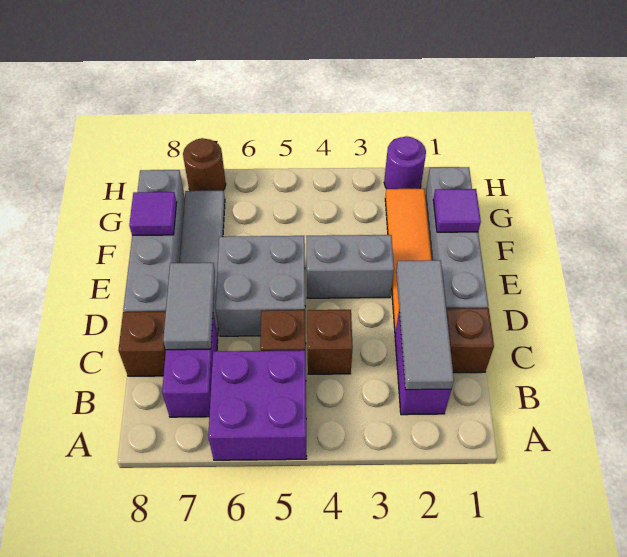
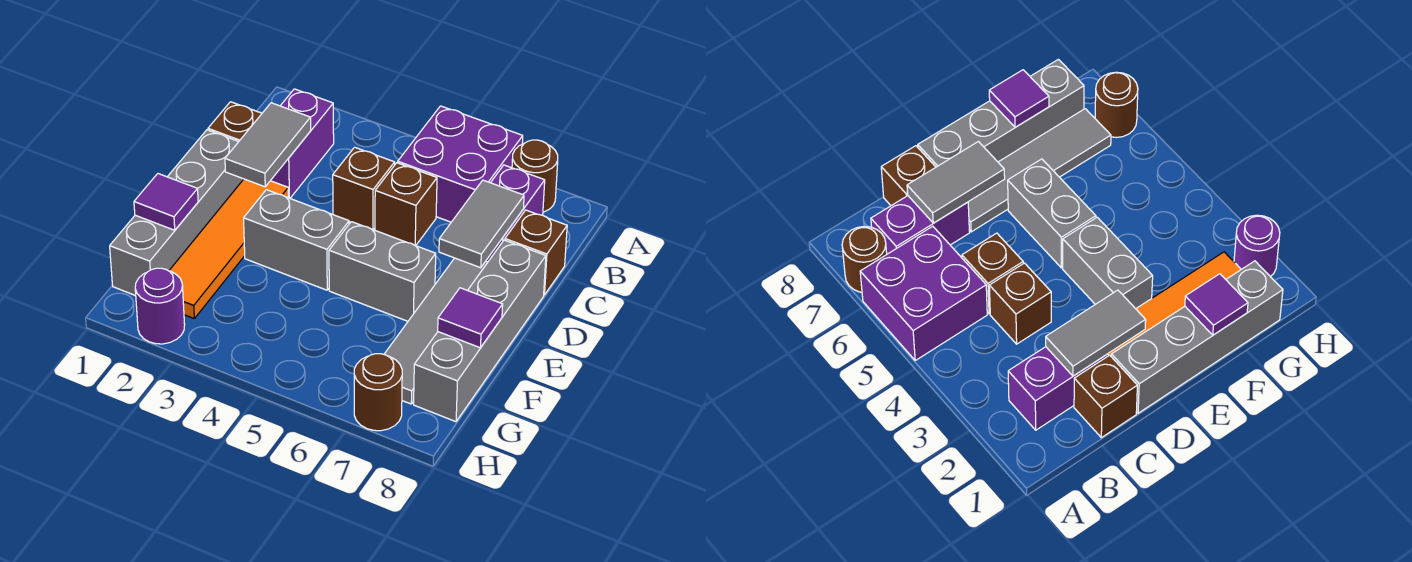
none -> brown 1x1 round brick [512,140,558,212]
grey 1x3 tile [396,260,454,390] -> grey 1x2 tile [225,103,311,187]
grey 2x2 brick [215,236,305,336] -> grey 1x2 brick [329,222,436,321]

